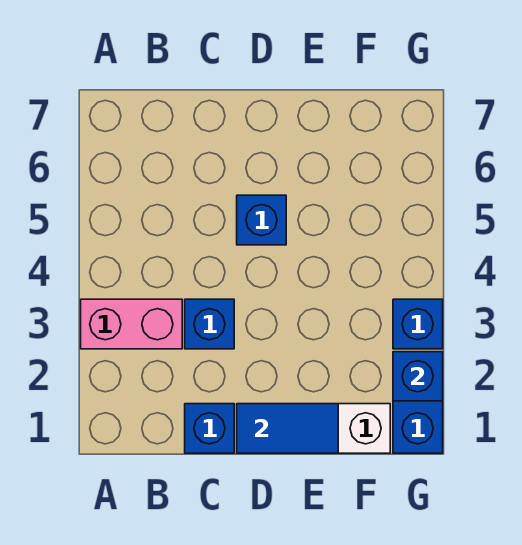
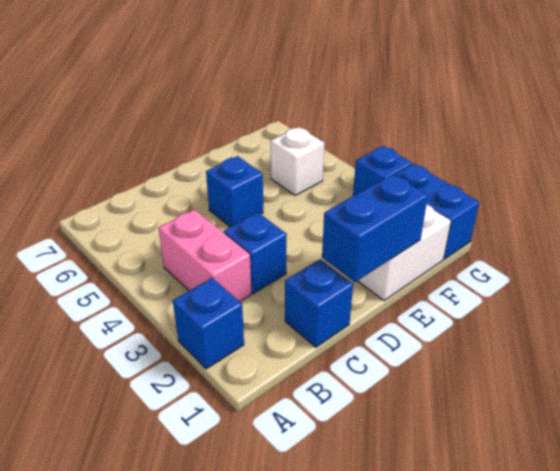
pink 1x2 brick [81,299,182,349] -> pink 1x2 brick turned to [159,210,251,302]
blue 1x2 tile [237,404,338,453] -> blue 1x2 brick [322,174,428,282]
none -> white 1x1 brick [271,127,324,195]
blue 1x1 brick [393,352,443,401] -> blue 1x1 brick moved to [173,278,244,369]

